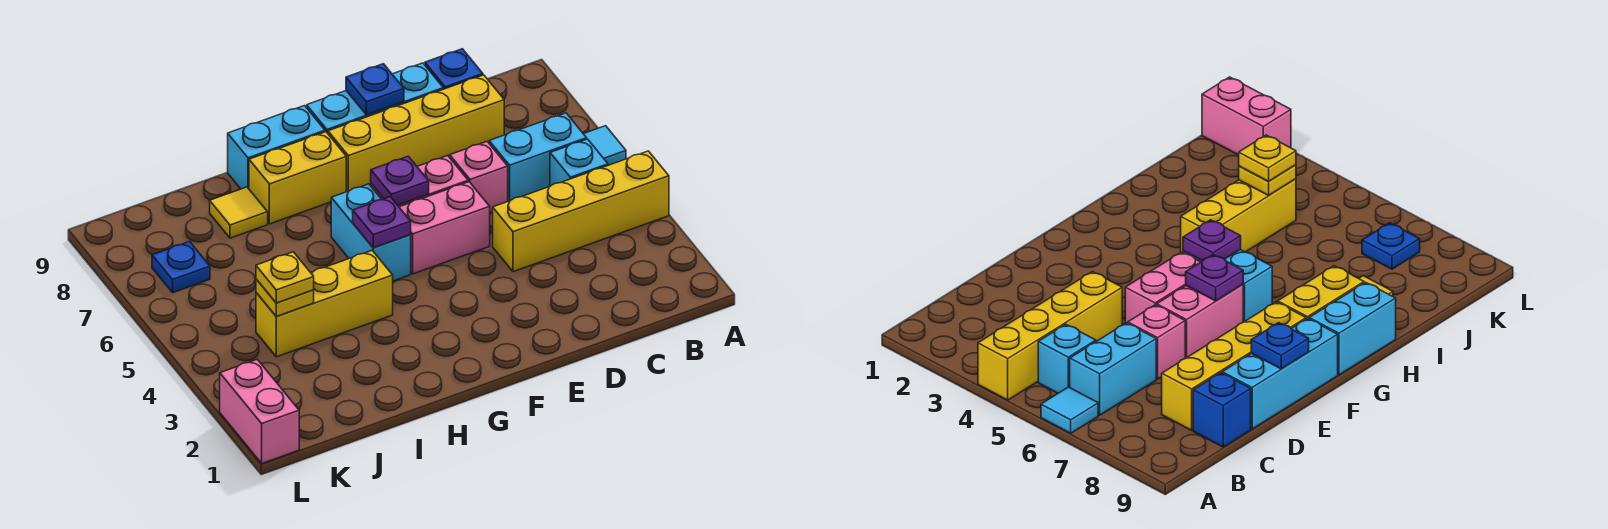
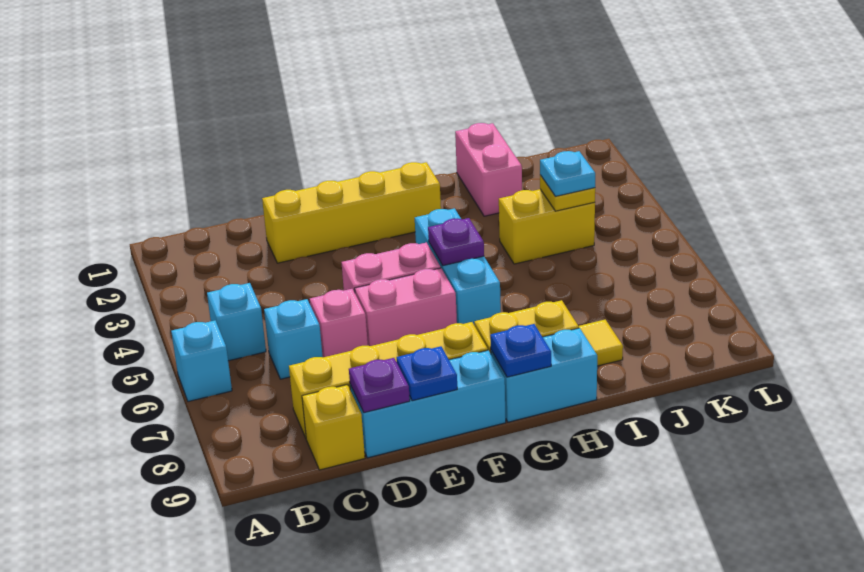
yellow 1x4 brick [493,151,669,272] -> yellow 1x4 brick moved to [262,162,441,263]
cyan 1x1 tile [584,126,626,165] -> cyan 1x1 brick [171,321,232,402]
cyan 1x2 brick [489,113,587,201] -> cyan 1x1 brick [264,299,323,379]
blue 1x1 brick [425,49,483,89] -> yellow 1x1 brick [302,385,365,470]
purple 1x1 plate [371,156,429,205] -> purple 1x1 plate moved to [349,358,410,413]
cyan 1x2 brick [331,184,411,281] -> cyan 1x3 brick [415,208,501,326]
yellow 1x3 brick [256,251,393,357] -> yellow 1x2 brick [499,189,595,264]
yellow 1x1 plate [256,252,314,303] -> cyan 1x1 plate [540,151,595,196]
blue 1x1 plate [152,242,210,292] -> blue 1x1 plate moved to [490,324,551,377]
pink 1x2 brick [220,360,299,463] -> pink 1x2 brick moved to [455,123,522,216]

